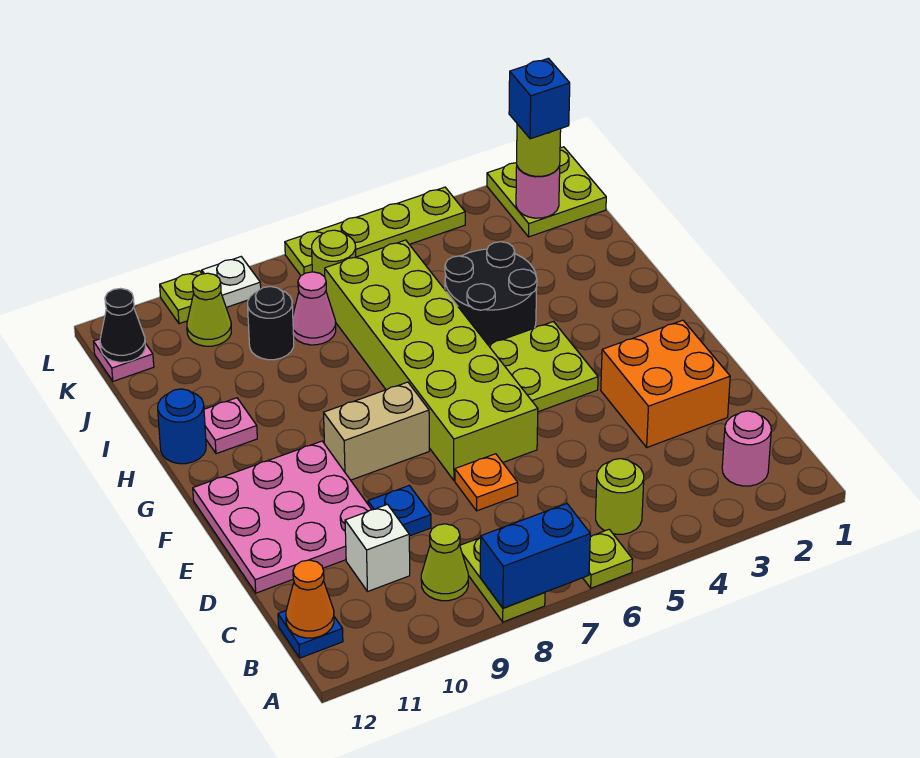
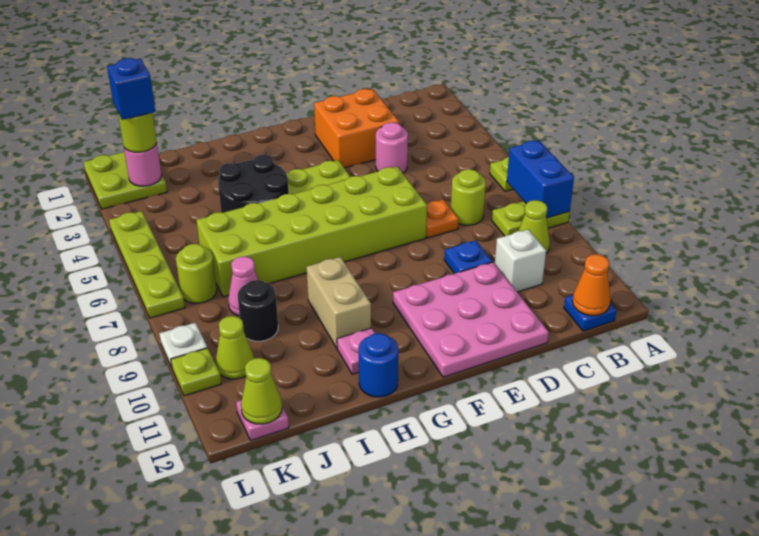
pink 1x1 round brick [722,411,771,486] -> pink 1x1 round brick moved to [376,122,408,173]
lime 1x1 round brick [596,459,644,534] -> lime 1x1 round brick moved to [451,169,486,225]
tan 1x2 brick [324,382,429,480] -> tan 1x2 brick moved to [306,257,371,348]
black 1x1 cone [100,288,145,362] -> lime 1x1 cone [241,358,282,424]

